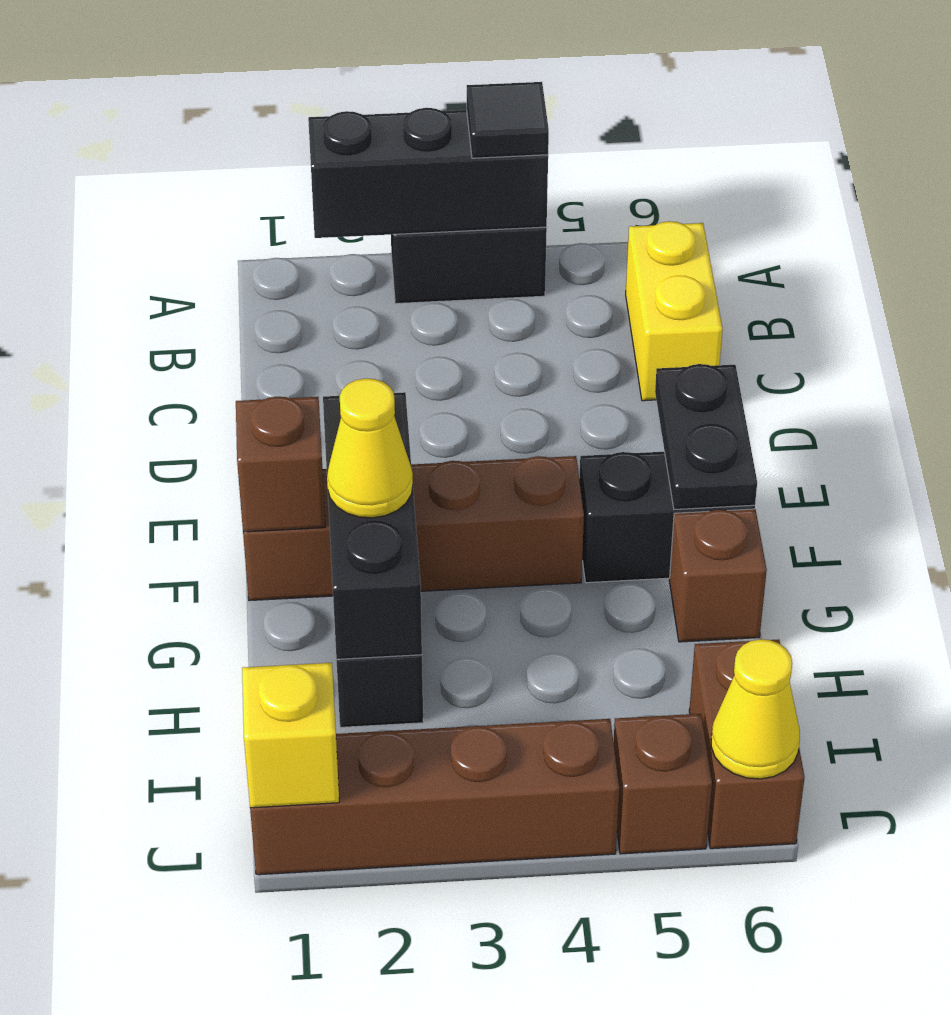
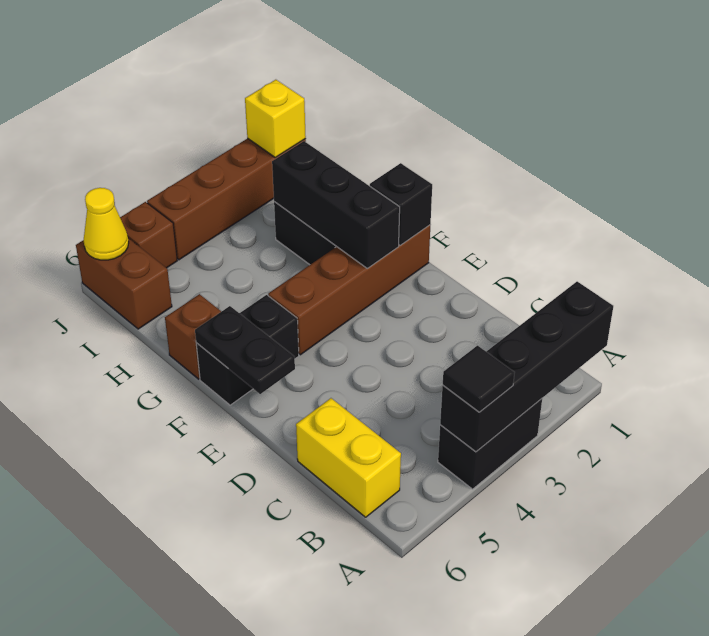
black 1x3 brick [308,108,548,238] -> black 1x4 brick [440,282,613,452]
brown 1x1 brick [236,397,325,532] -> black 1x1 brick [370,163,432,246]
yellow 1x1 cone [327,378,413,518] -> none

